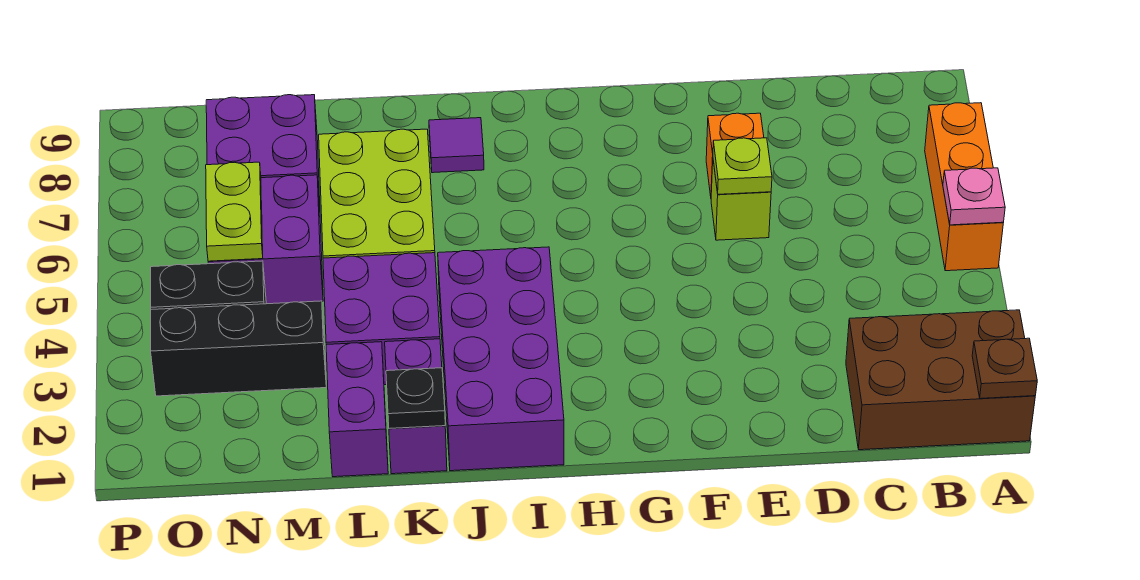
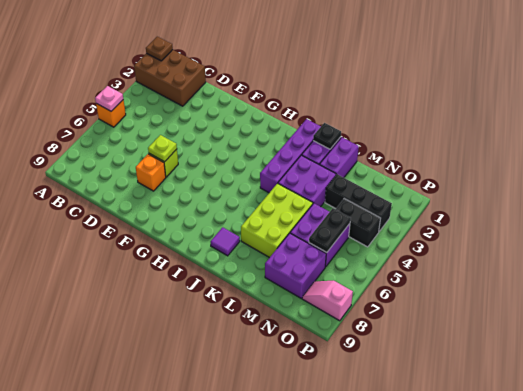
orange 1x3 brick [925,103,1003,271] -> orange 1x1 brick [96,100,126,127]
purple 2x4 brick [438,247,564,471] -> purple 1x4 brick [260,119,321,193]
lime 1x2 plate [206,162,263,262] -> black 1x2 plate [309,208,351,253]
none -> pink 1x2 slope [302,281,353,321]

